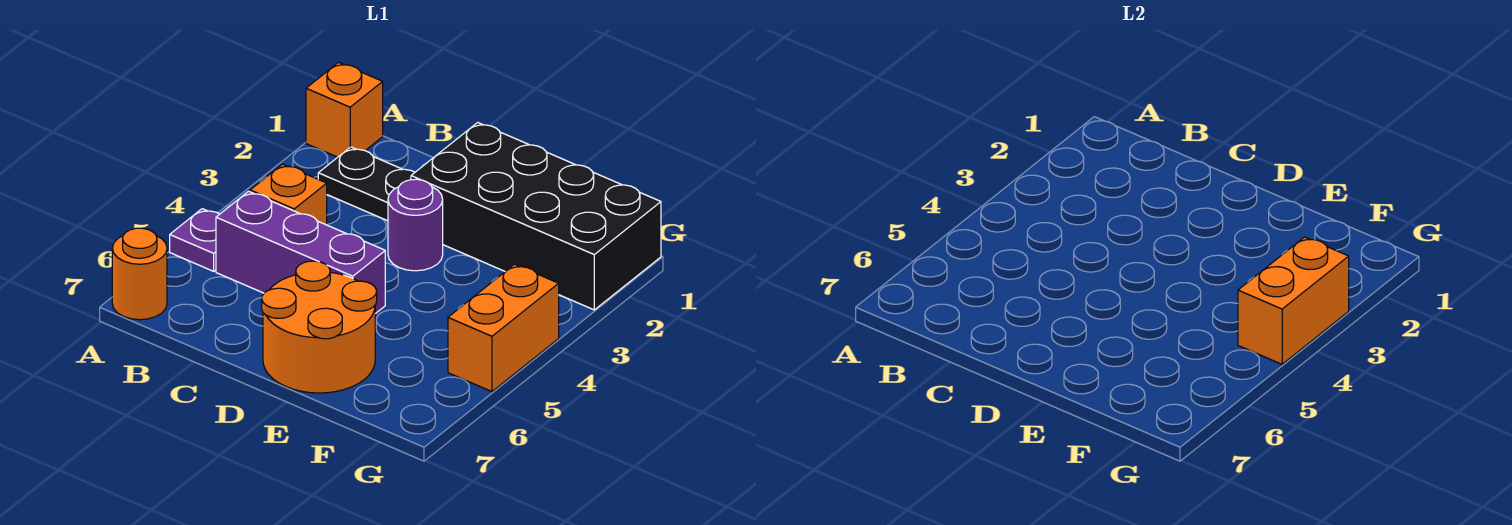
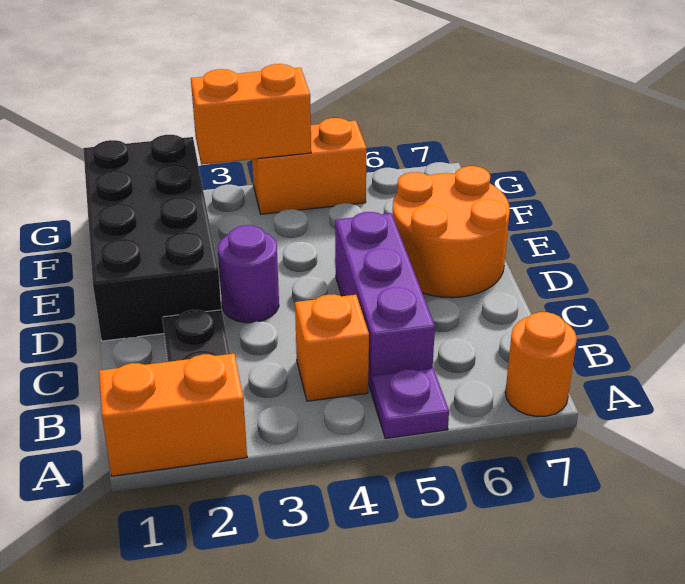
orange 1x1 brick [306,62,383,157] -> orange 1x2 brick [99,354,247,476]

